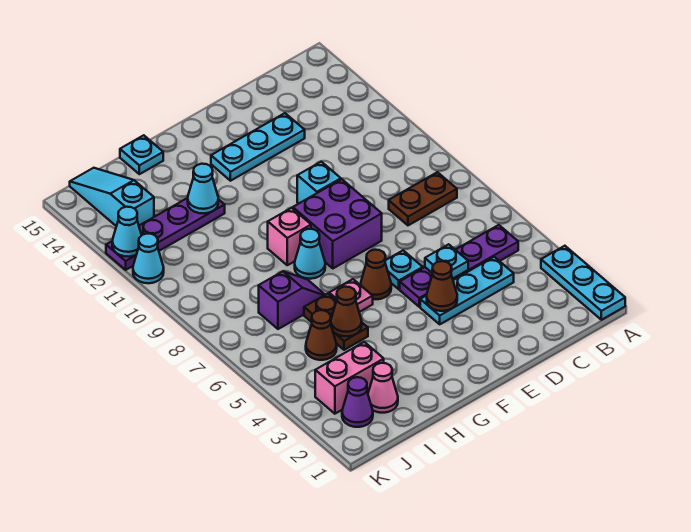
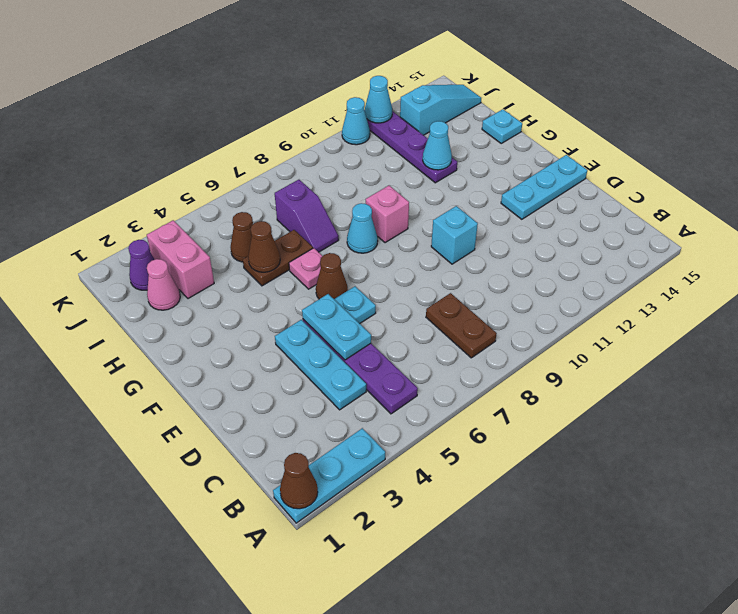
cyan 1x1 plate [425,244,468,279] -> cyan 1x2 plate [302,294,371,360]
cyan 1x3 plate [211,113,305,181] -> cyan 1x3 plate turned to [501,155,587,219]
brown 1x1 cone [427,261,457,311] -> brown 1x1 cone moved to [280,453,318,509]
purple 2x2 brick [293,179,382,268] -> none

